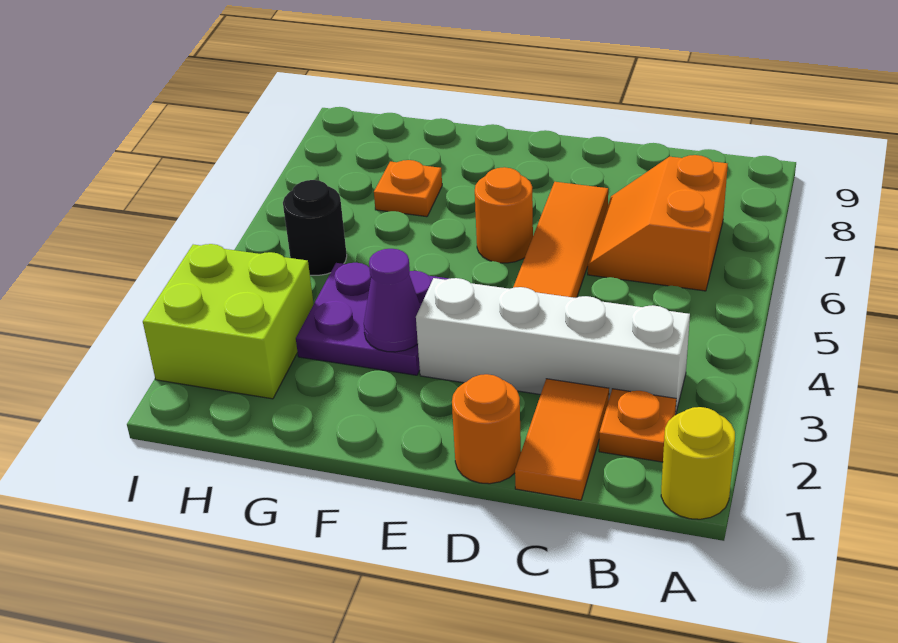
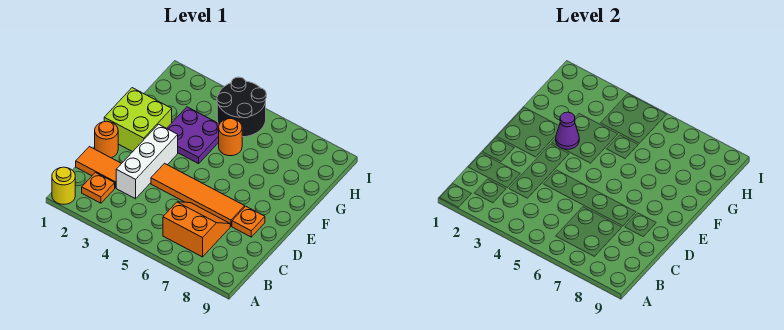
white 1x4 brick [416,278,690,415] -> white 1x3 brick [116,124,178,199]
orange 1x1 round brick [475,167,533,263] -> orange 1x1 round brick moved to [219,119,242,156]
orange 1x1 plate [374,160,442,217] -> orange 1x1 plate moved to [232,206,265,237]
lime 2x2 brick [143,244,314,399] -> lime 2x2 brick moved to [104,88,172,152]
black 1x1 round brick [283,180,347,275] -> black 2x2 round brick [217,77,266,137]

